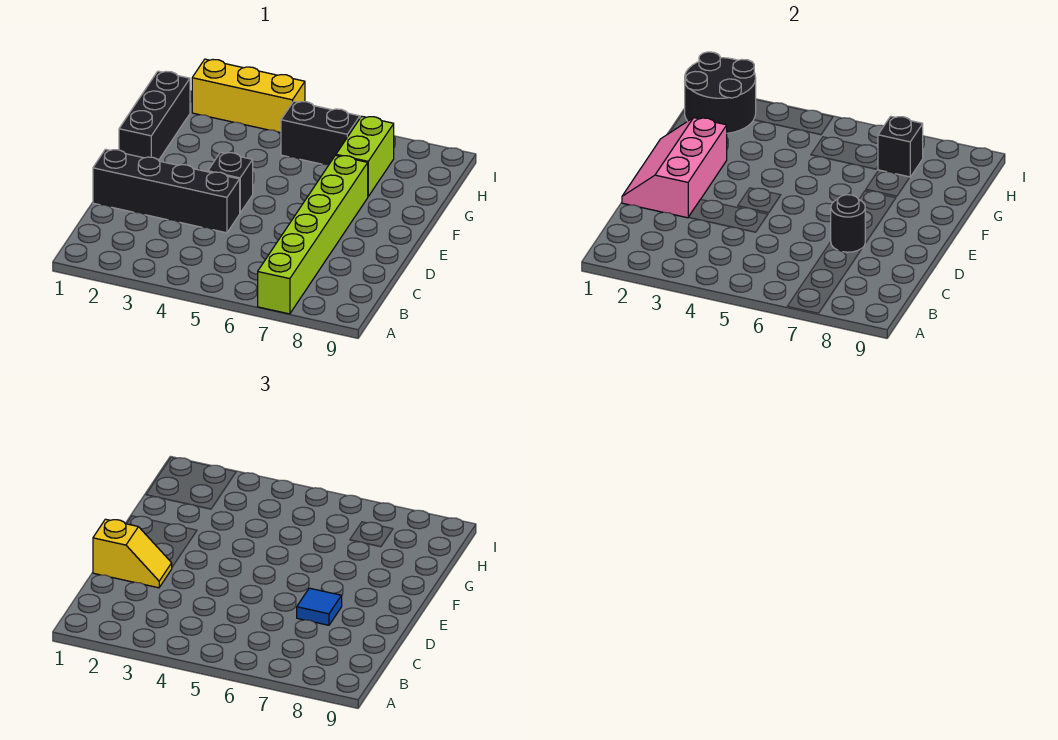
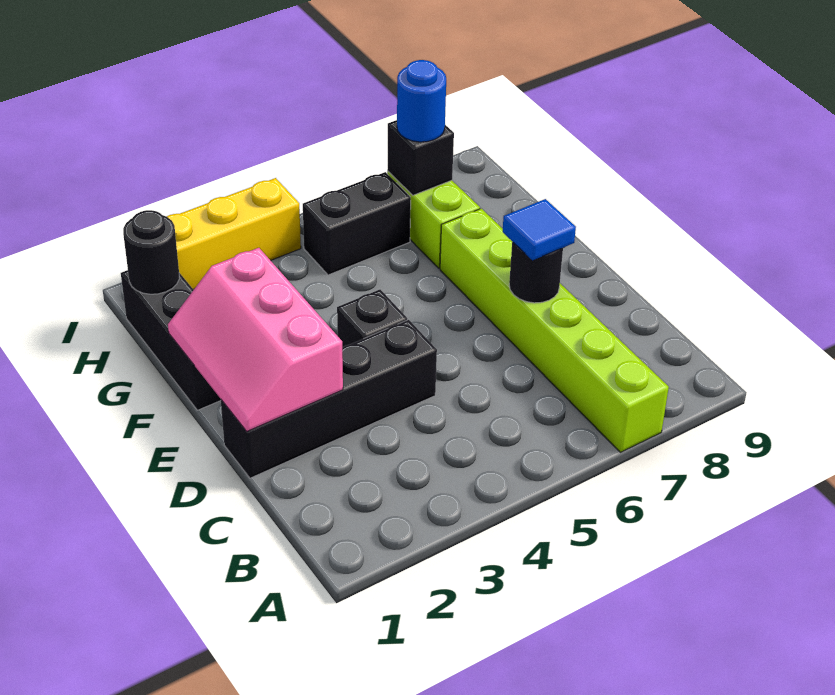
yellow 1x2 slope [93,519,172,588] -> none
black 2x2 round brick [685,52,756,133] -> black 1x1 round brick [123,210,179,294]
none -> blue 1x1 round brick [397,60,446,142]

